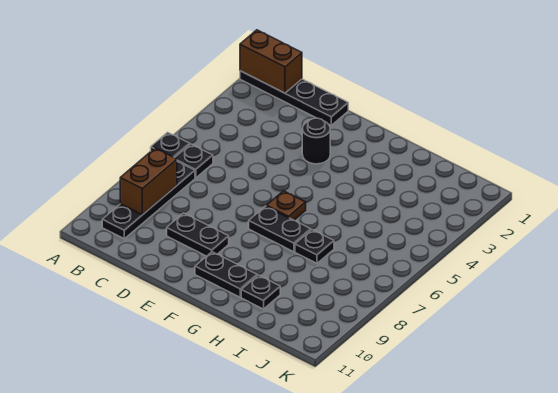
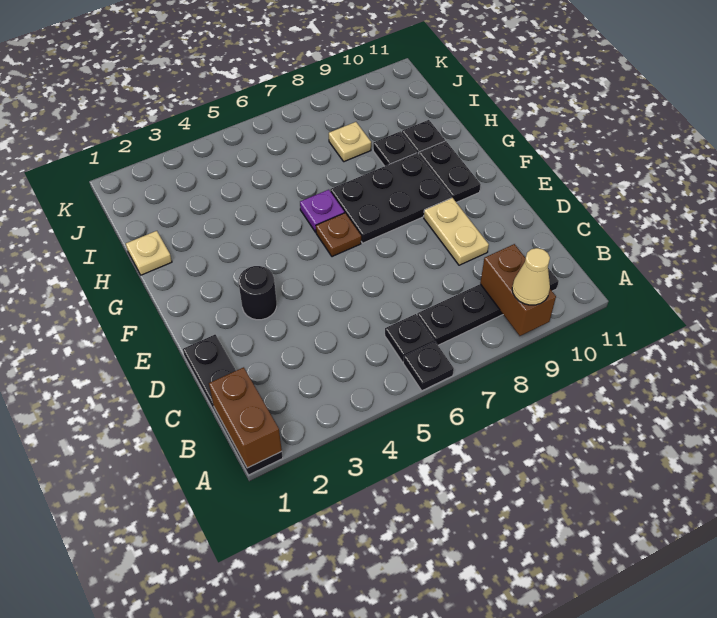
none -> tan 1x1 cone [512,248,550,305]
brown 1x2 brick [120,148,177,215] -> brown 1x2 brick turned to [480,244,556,336]
black 1x2 plate [167,213,229,256] -> tan 1x2 plate [424,198,489,265]
black 1x2 plate [249,206,311,252] -> black 2x3 plate [330,153,451,243]
none -> purple 1x1 plate [300,190,344,232]
none -> tan 1x1 plate [126,231,172,275]
black 1x1 plate [295,230,334,263] -> black 1x1 plate moved to [373,131,417,166]
none -> tan 1x1 plate [329,122,371,162]

